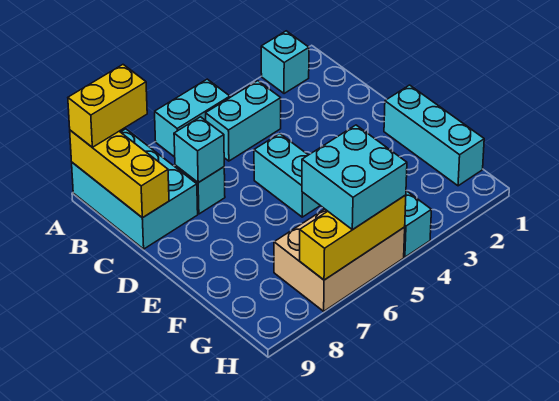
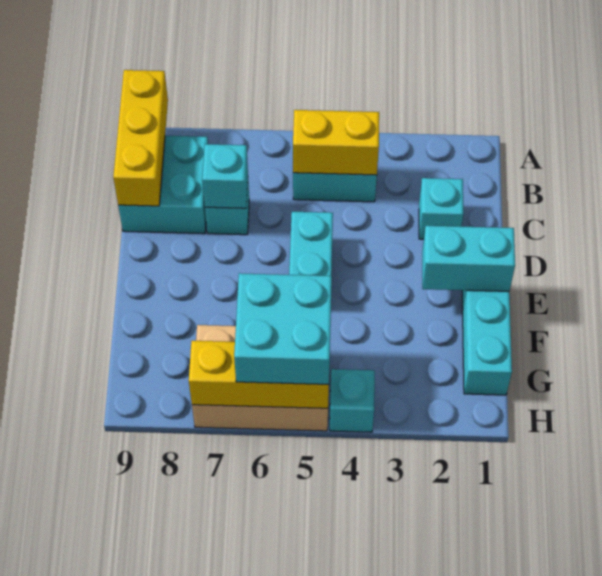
cyan 1x1 brick [261,31,309,94] -> cyan 1x1 brick moved to [419,178,463,239]
cyan 1x2 brick [155,79,230,157] -> cyan 1x2 brick moved to [422,226,515,291]
cyan 2x3 brick [72,129,198,249] -> cyan 2x2 brick [118,136,208,234]
yellow 1x2 brick [68,65,147,147] -> yellow 1x2 brick moved to [293,110,379,175]

